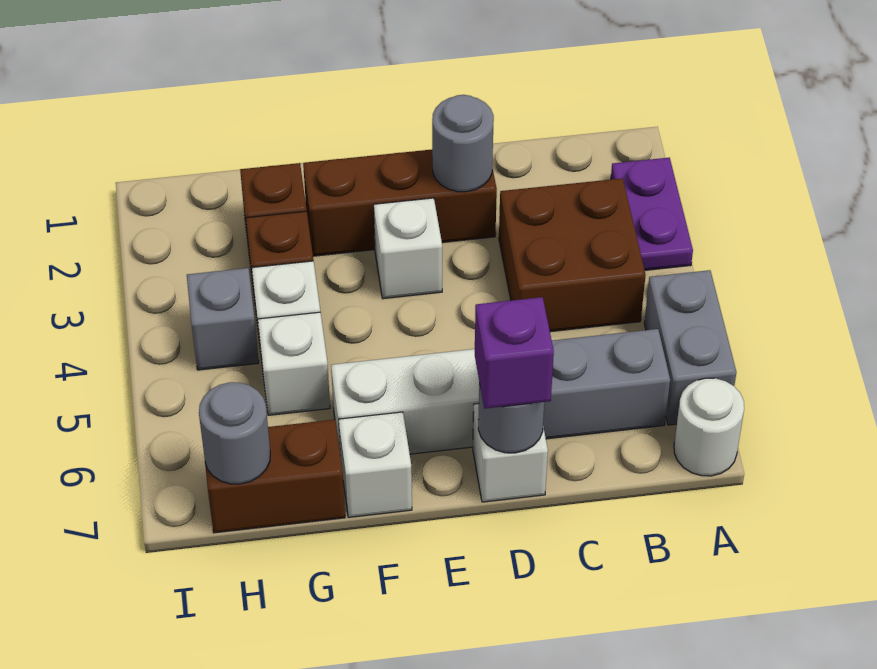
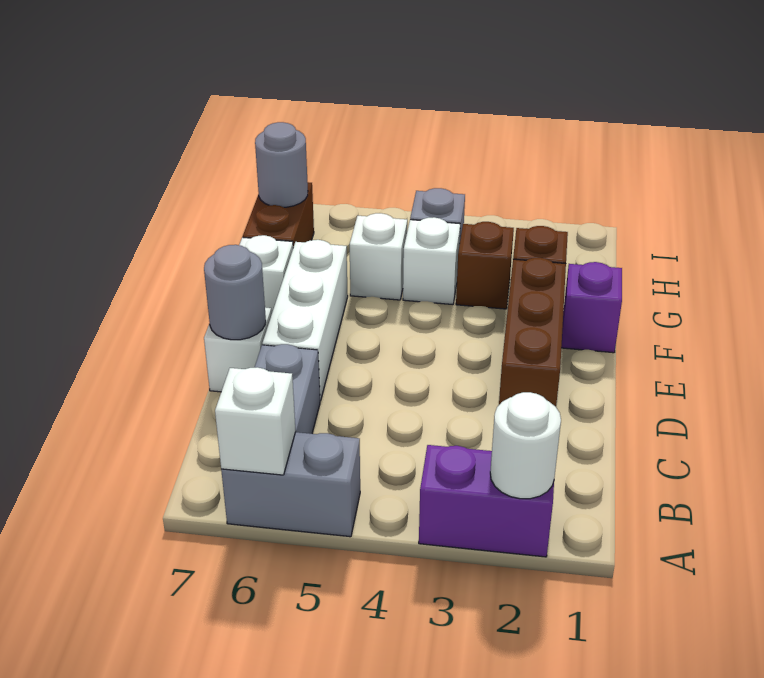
purple 1x2 plate [611,158,693,270] -> purple 1x2 brick [419,445,554,557]
white 1x1 round brick [674,378,744,476] -> white 1x1 round brick moved to [490,392,561,499]
brown 2x2 brick [499,178,646,332] -> none
grey 1x1 round brick [432,95,494,192] -> none
purple 1x1 brick [475,297,554,409] -> purple 1x1 brick moved to [561,262,622,353]
white 1x1 brick [374,198,442,299] -> white 1x1 brick moved to [215,367,296,475]

